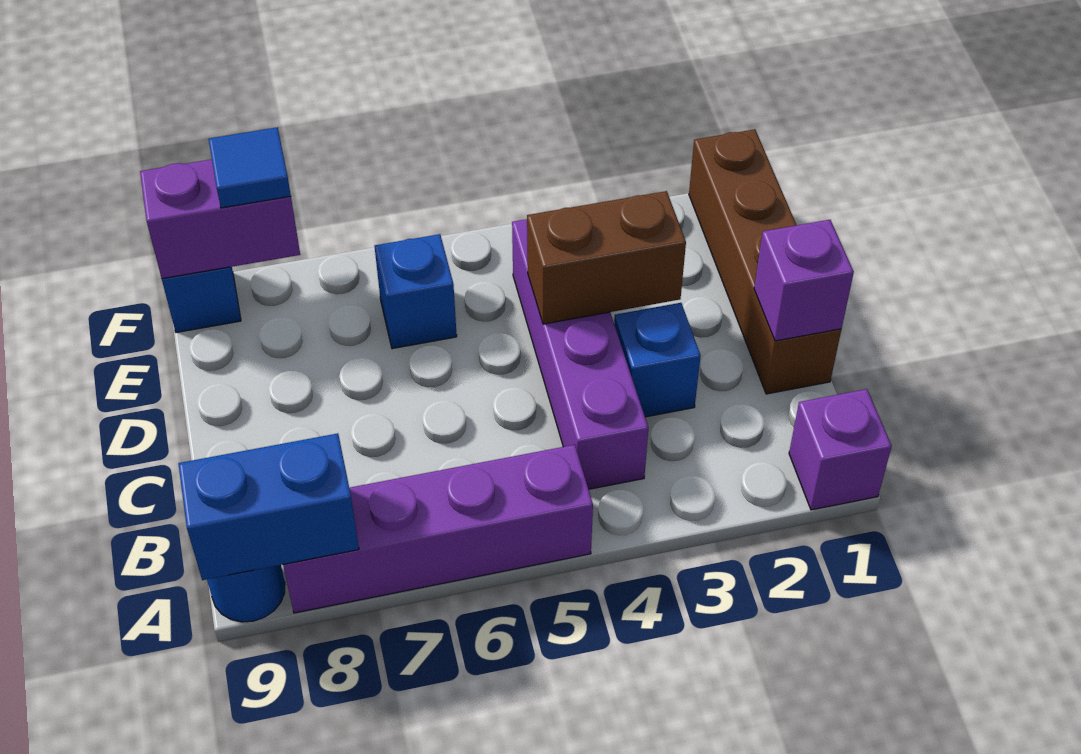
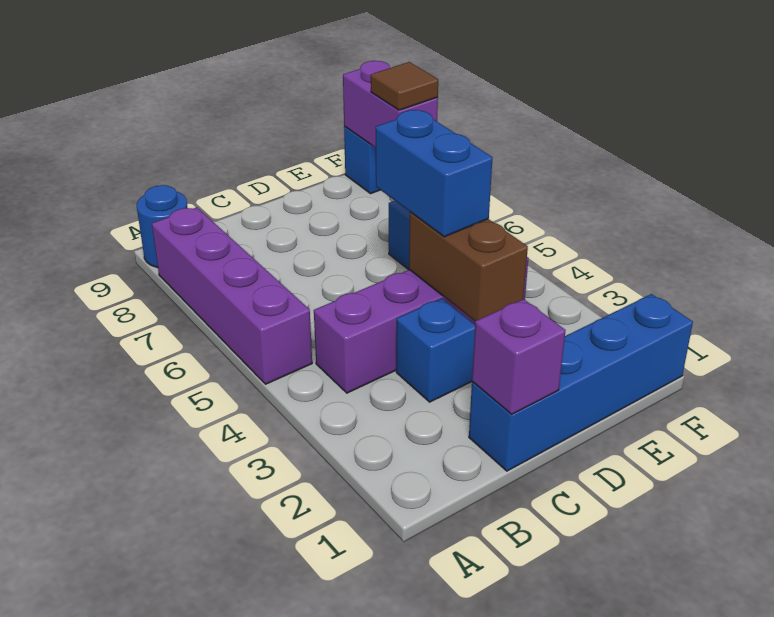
purple 1x1 brick [789,389,892,510] -> none
blue 1x2 brick [178,433,359,580] -> blue 1x2 brick moved to [376,110,493,237]
brown 1x4 brick [689,129,841,394] -> blue 1x4 brick [469,294,693,471]
blue 1x1 tile [209,127,291,208] -> brown 1x1 tile [371,62,438,110]

